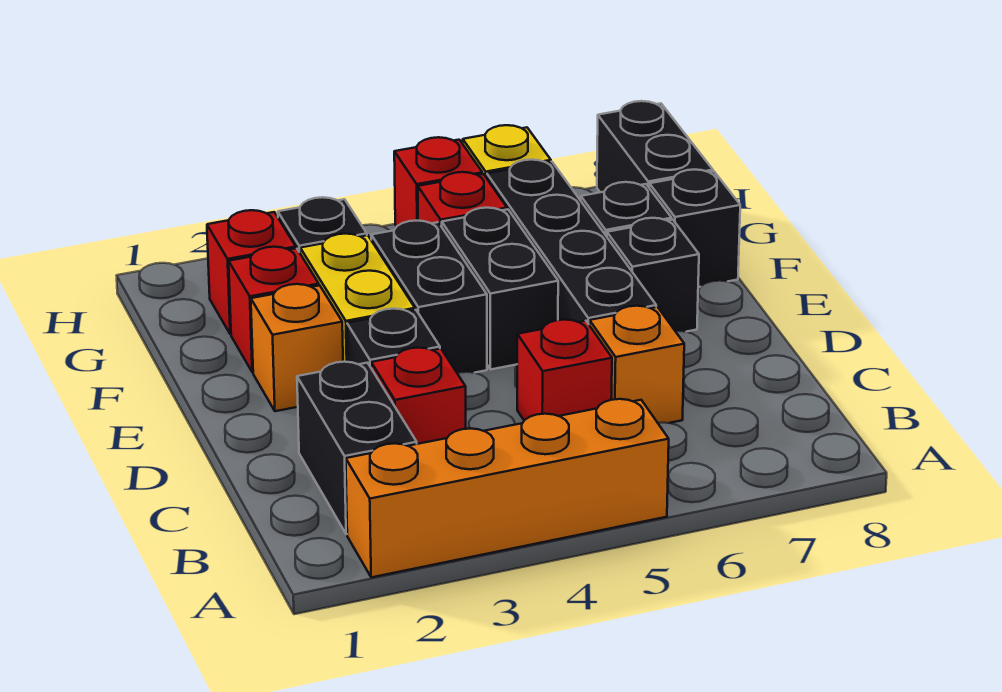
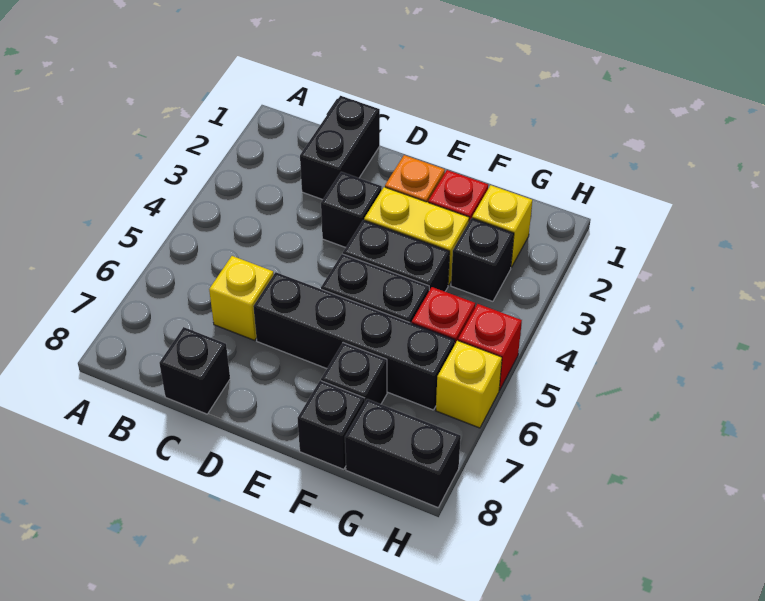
orange 1x4 brick [346,399,669,577] -> none
black 1x2 brick [297,362,417,534] -> black 1x2 brick turned to [300,96,380,200]
red 1x1 brick [371,348,466,444] -> none
red 1x1 brick [517,320,612,420] -> none
orange 1x1 brick [590,306,684,423] -> yellow 1x1 brick [209,256,274,340]
black 1x1 brick [607,218,699,332] -> black 1x1 brick moved to [159,327,230,414]
red 1x1 brick [207,210,296,334] -> yellow 1x1 brick [472,185,532,267]

